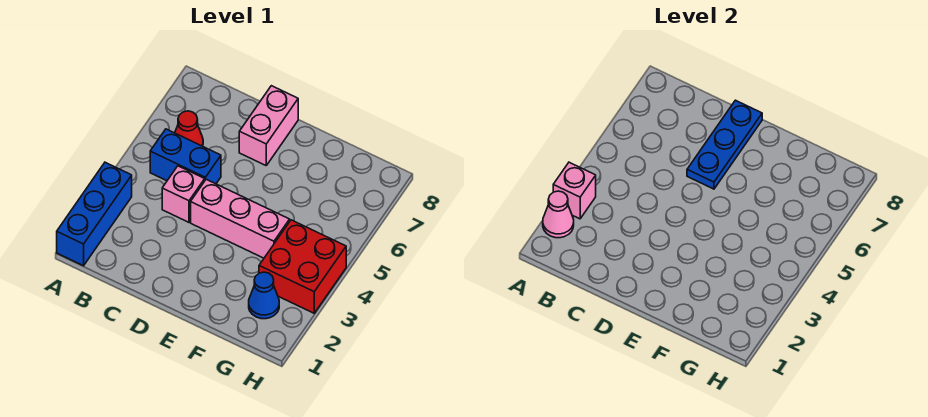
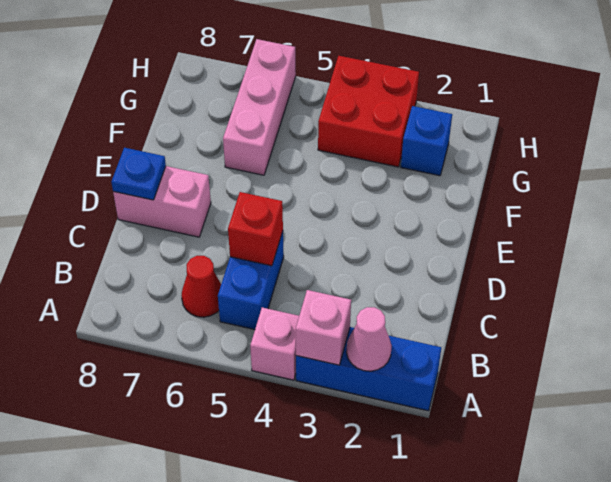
pink 1x1 brick [162,166,205,222] -> pink 1x1 brick moved to [250,308,299,380]
none -> red 1x1 brick [228,192,283,266]
pink 1x3 brick [191,179,290,258] -> pink 1x3 brick moved to [223,39,296,175]
blue 1x3 plate [687,100,762,189] -> blue 1x1 plate [111,148,166,200]
blue 1x1 cone [249,272,279,319] -> blue 1x1 brick [401,106,452,176]

